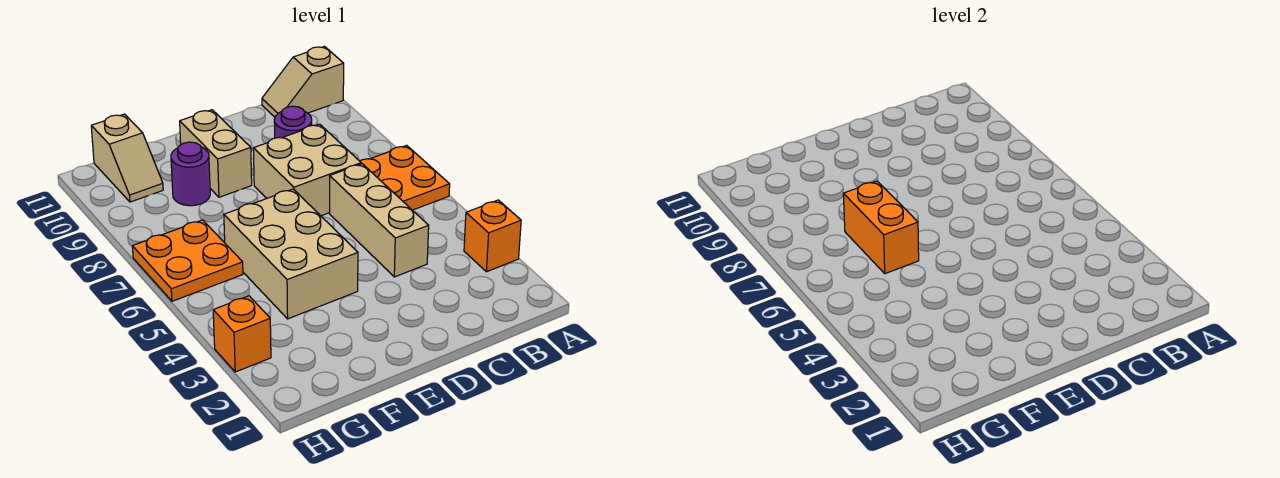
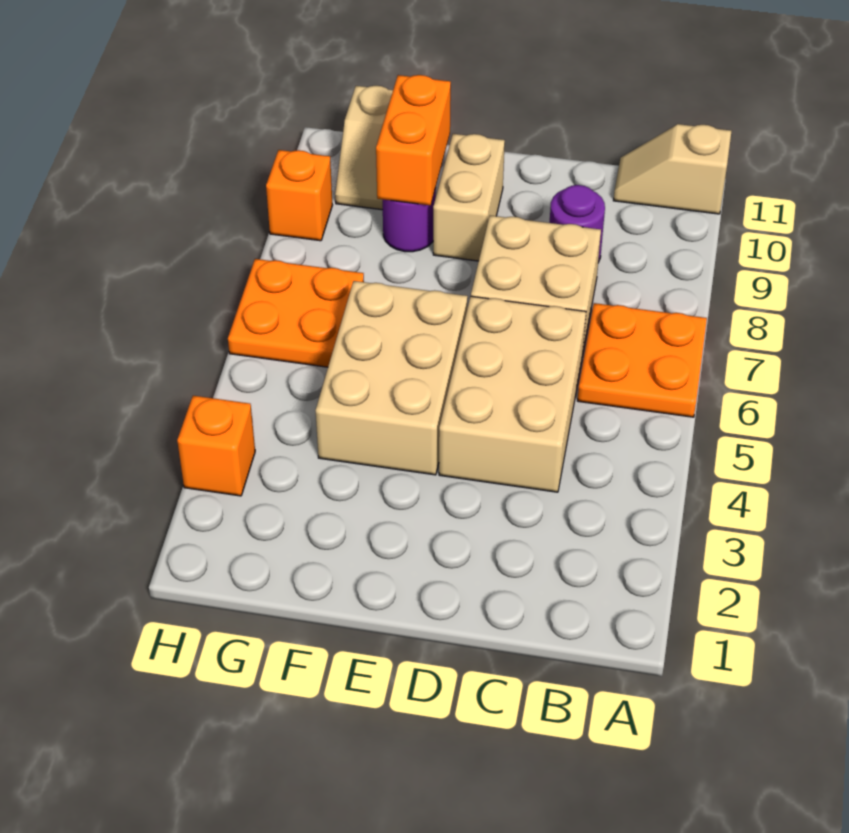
orange 1x1 brick [464,200,521,272] -> orange 1x1 brick moved to [266,150,332,241]
tan 1x3 brick [330,164,429,277] -> tan 2x3 brick [439,296,586,492]
orange 1x2 brick [843,181,919,274] -> orange 1x2 brick moved to [376,75,451,205]

